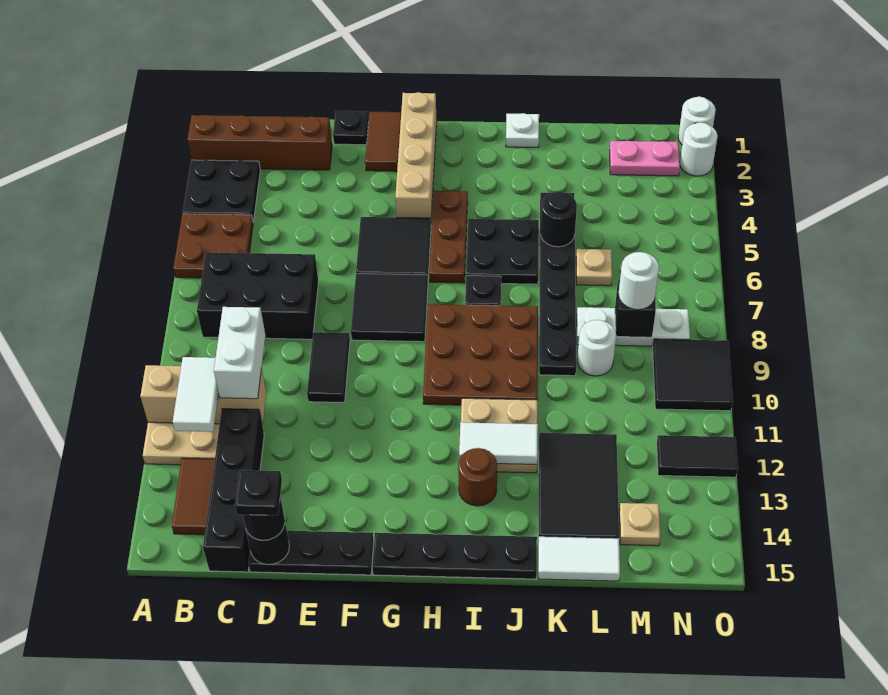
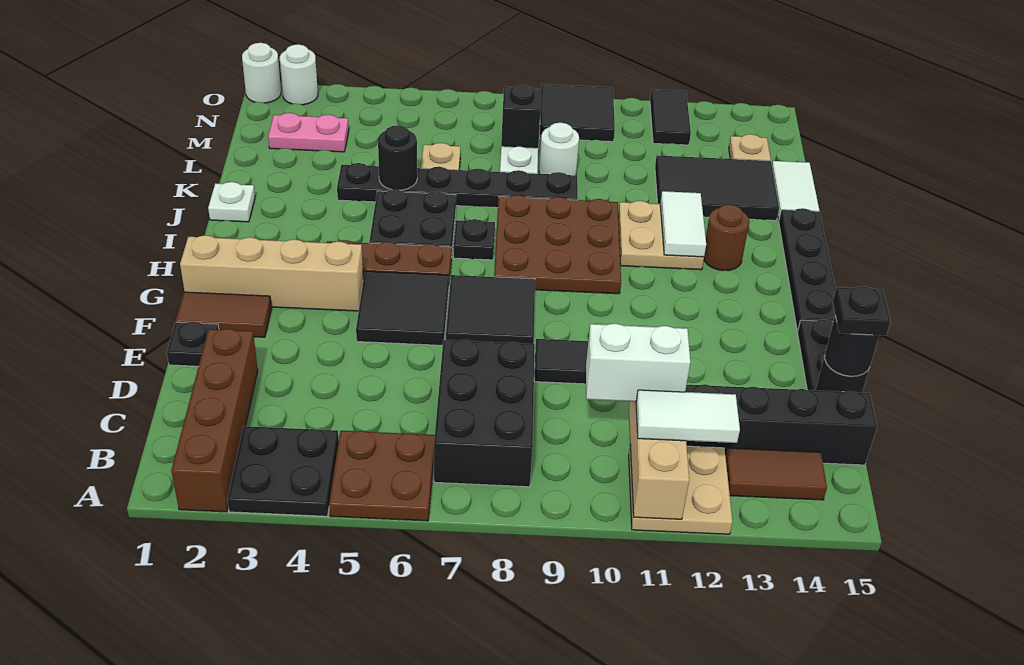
pink 1x2 plate [610,141,680,176] -> pink 1x2 plate turned to [268,113,349,152]
white 1x1 round brick [618,252,659,310] -> none

